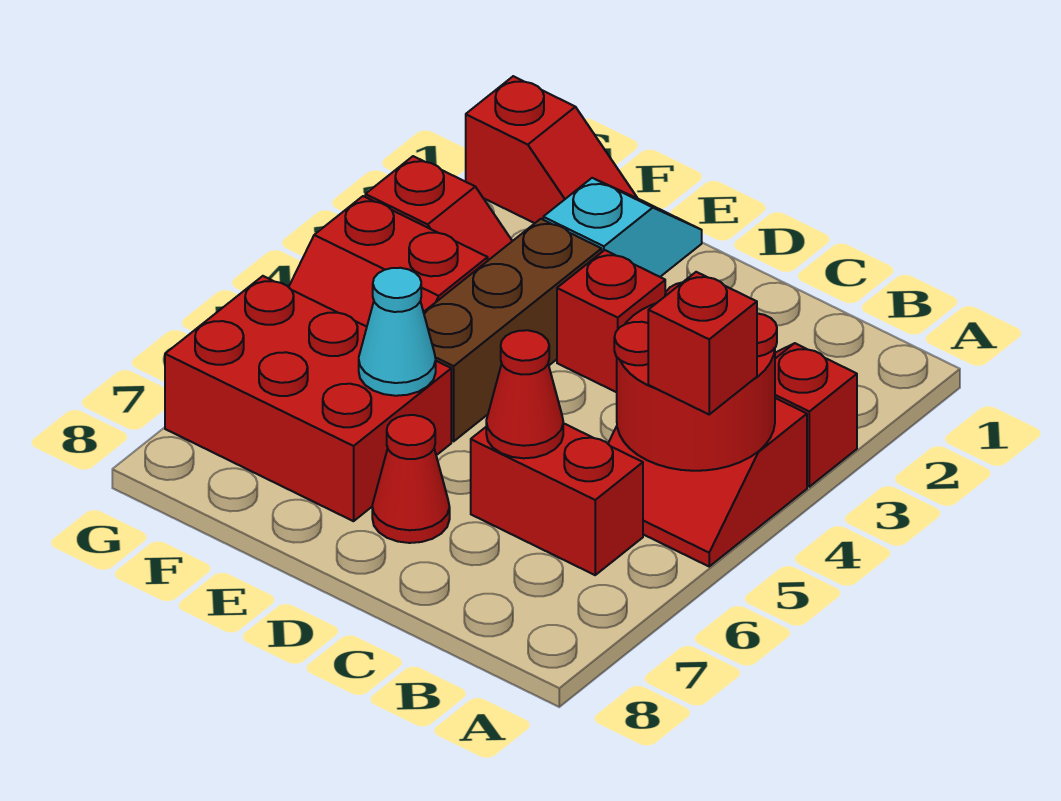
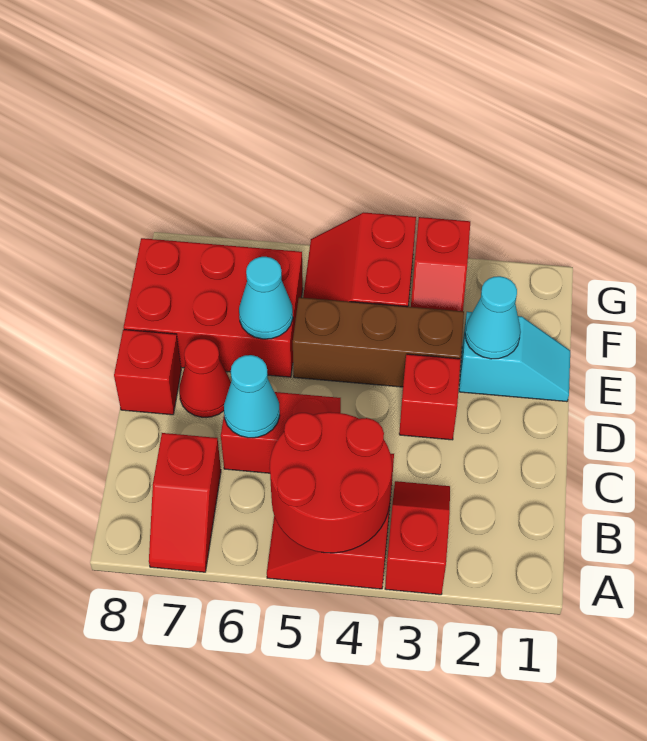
red 1x1 brick [648,272,757,414] -> red 1x1 brick moved to [114,330,181,415]
red 1x2 brick [471,423,643,575] -> red 1x2 brick turned to [221,388,341,473]
red 1x1 cone [486,330,563,458] -> cyan 1x1 cone [224,355,280,438]
none -> cyan 1x1 cone [465,276,521,359]
red 2x3 brick [165,276,451,521] -> red 2x3 brick turned to [124,238,303,377]
red 1x2 slope [466,76,637,223] -> red 1x2 slope moved to [149,433,221,572]

